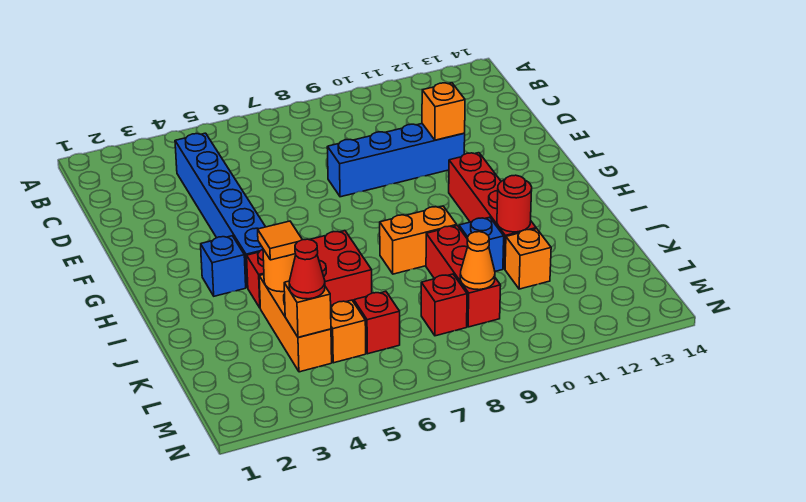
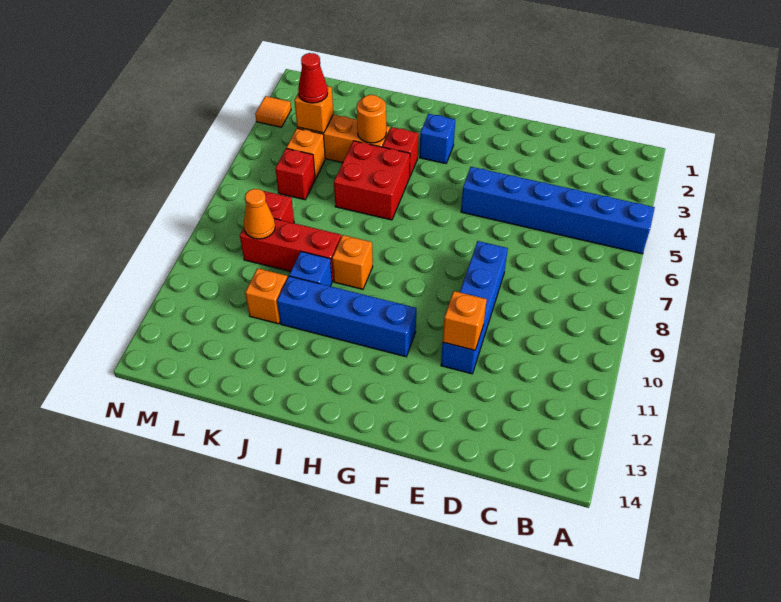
blue 1x6 brick [175,133,265,288] -> blue 1x6 brick moved to [461,167,655,254]
red 1x4 brick [449,153,536,269] -> blue 1x4 brick [277,276,416,357]
orange 1x2 brick [380,206,457,274] -> orange 1x1 brick [332,235,373,289]
orange 1x1 tile [258,221,302,260] -> orange 1x1 tile moved to [255,96,291,127]
red 1x1 round brick [497,175,532,232] -> none

